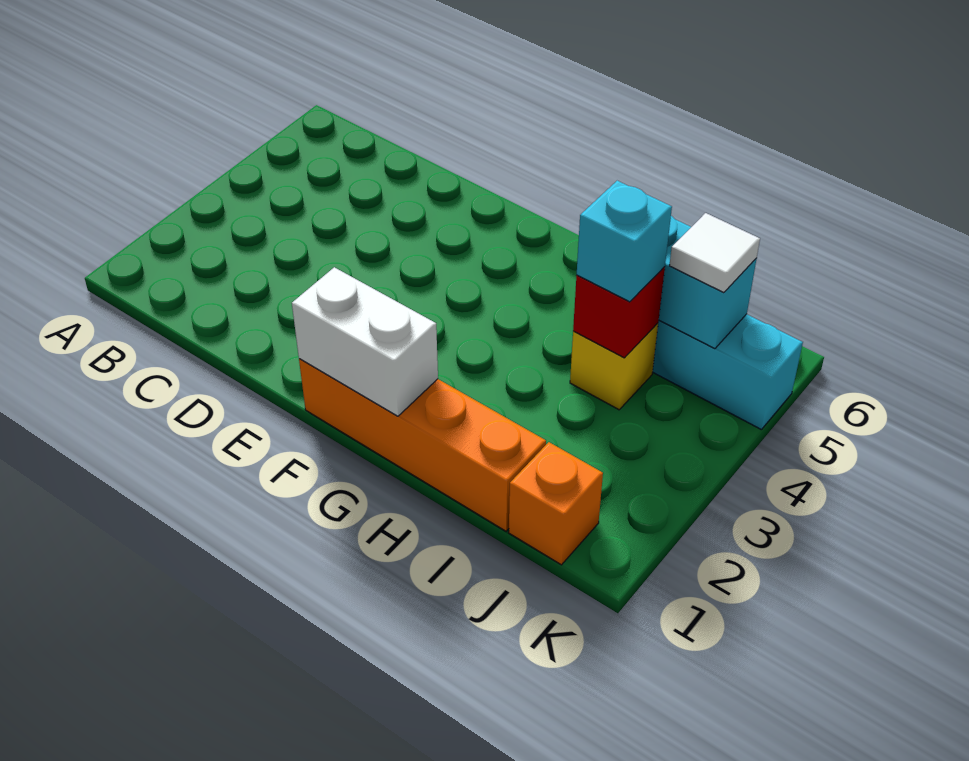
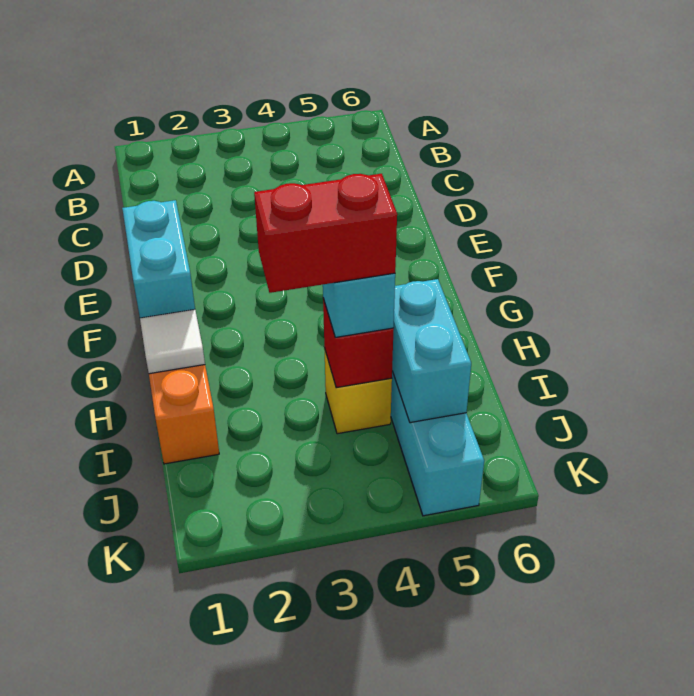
white 1x2 brick [292,267,438,416] -> cyan 1x2 brick [122,200,195,318]
none -> red 1x2 brick [254,174,397,293]
orange 1x1 brick [509,442,603,565] -> none
white 1x1 tile [669,213,760,293] -> white 1x1 tile moved to [140,310,205,374]

